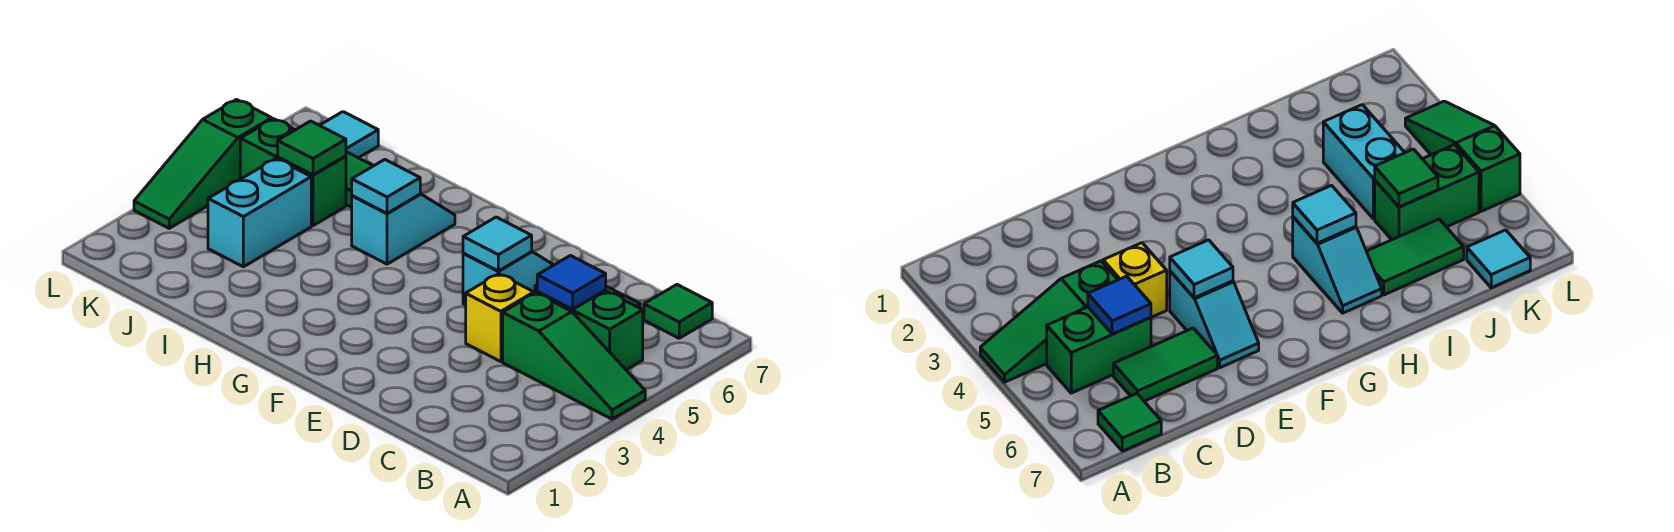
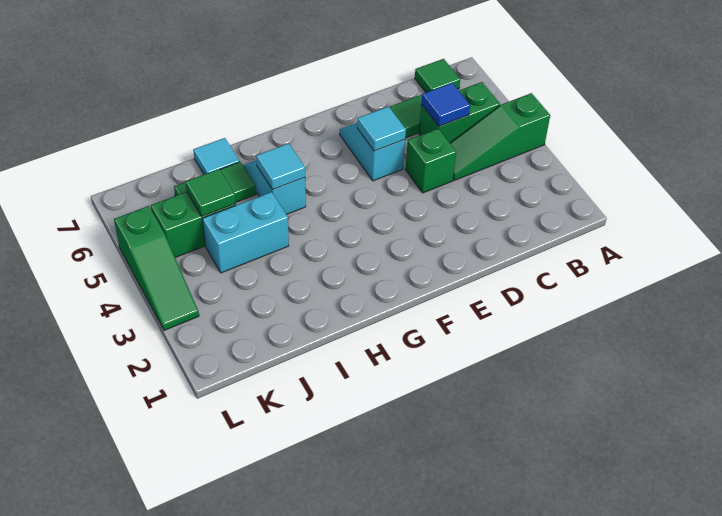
green 1x3 slope [503,293,645,419] -> green 1x3 slope turned to [450,93,550,180]
yellow 1x1 brick [466,274,534,362] -> green 1x1 brick [405,129,456,193]
cyan 1x2 brick [208,159,311,267] -> cyan 1x2 brick turned to [203,192,289,273]
cyan 1x1 tile [320,112,378,158] -> cyan 1x1 tile moved to [193,138,240,174]

